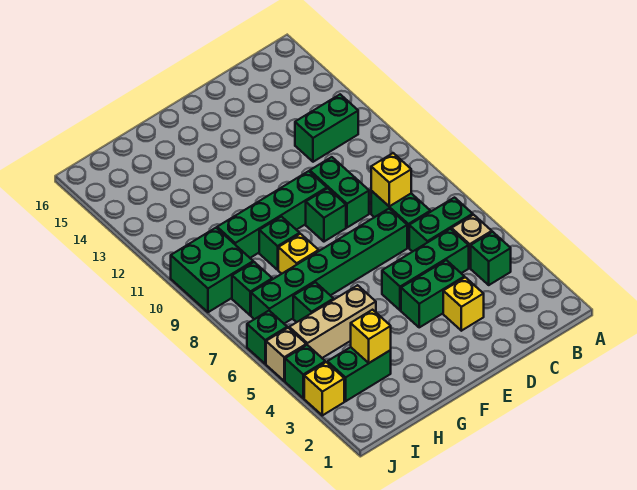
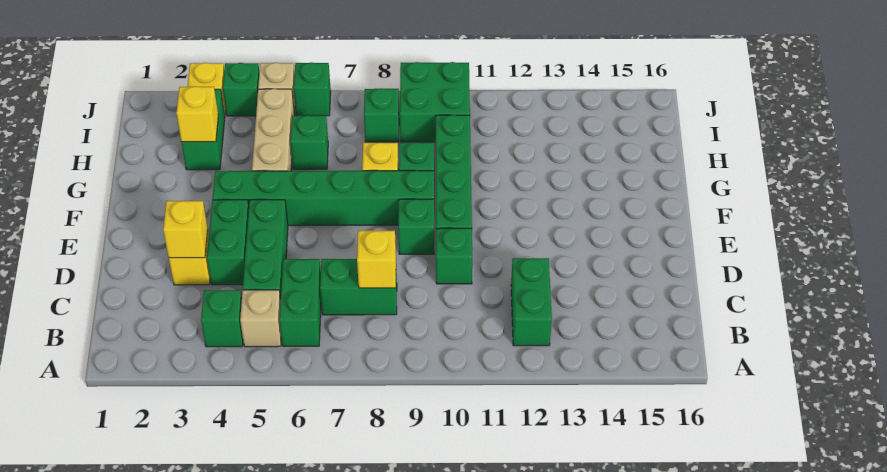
none -> yellow 1x1 brick [163,201,208,258]
green 1x6 brick [251,209,407,324] -> green 1x6 brick turned to [212,171,434,226]
green 1x2 brick [310,157,369,227] -> green 1x1 brick [436,228,472,284]

